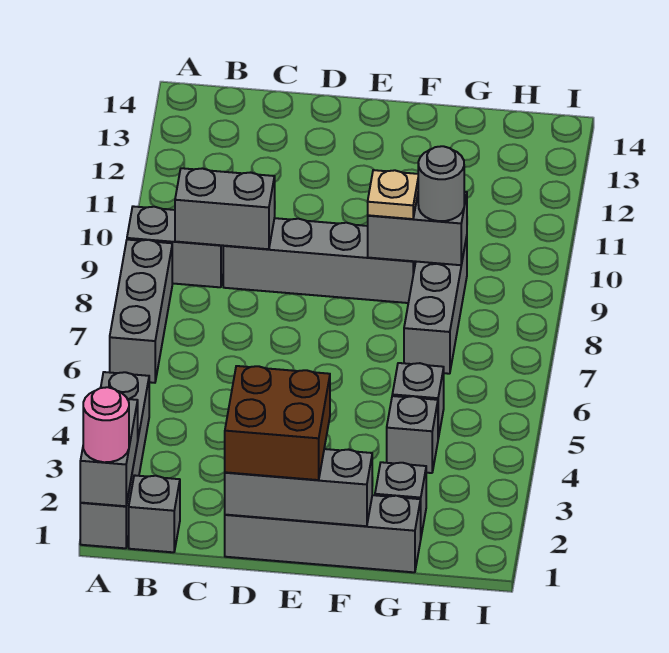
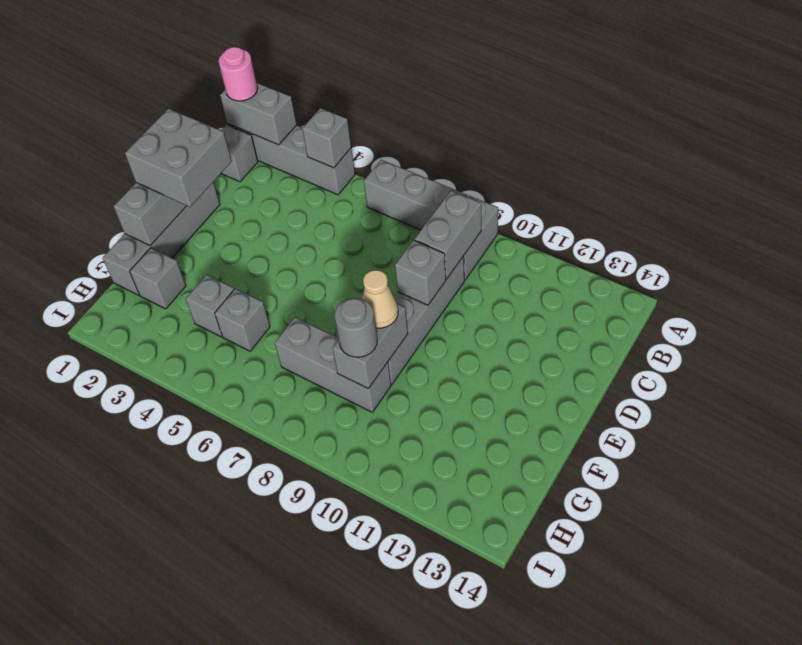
none -> grey 1x1 brick [302,108,351,168]
brown 2x2 brick [225,366,330,480] -> grey 2x2 brick [125,108,232,207]
none -> grey 1x1 brick [395,240,446,305]
tan 1x1 plate [368,170,418,219] -> tan 1x1 cone [362,270,398,328]

